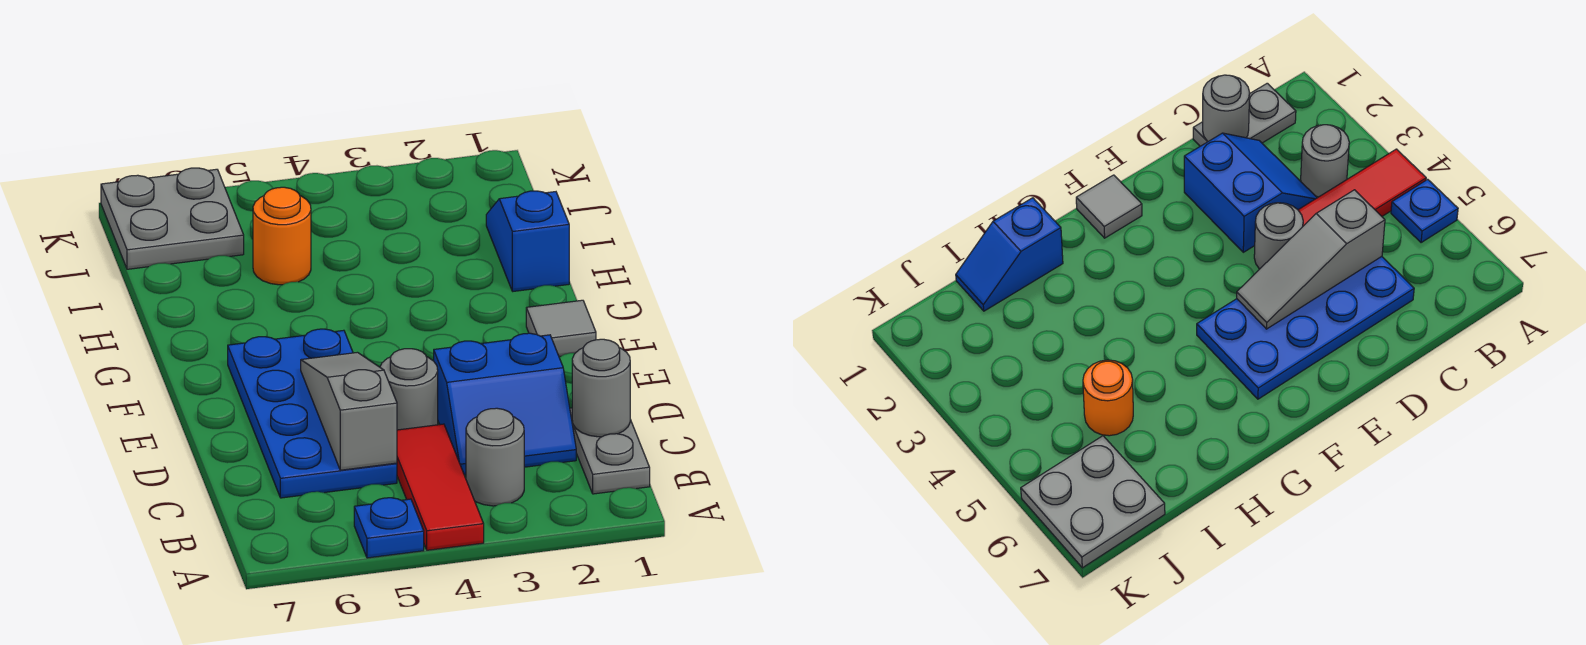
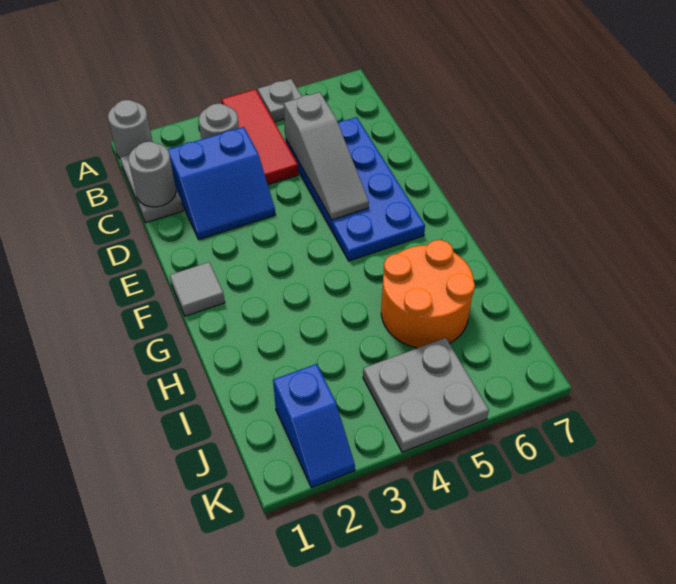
blue 1x1 plate [354,498,424,558] -> grey 1x1 plate [258,79,302,122]
blue 2x2 slope [434,333,576,475] -> blue 2x2 slope turned to [167,127,275,239]
grey 1x1 round brick [380,349,438,430] -> grey 1x1 round brick moved to [108,100,152,158]
blue 1x2 slope [486,191,569,291] -> blue 1x2 slope moved to [273,364,355,488]
orange 1x1 round brick [253,187,311,285] -> orange 2x2 round brick [381,240,475,348]
grey 2x2 plate [101,168,244,269] -> grey 2x2 plate moved to [363,338,489,452]

